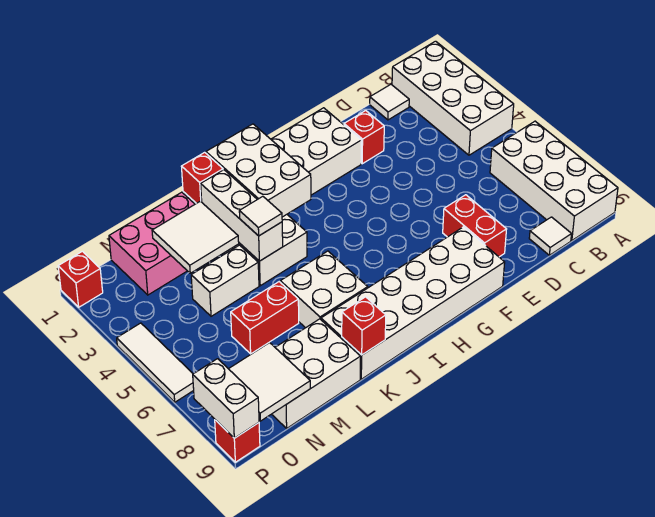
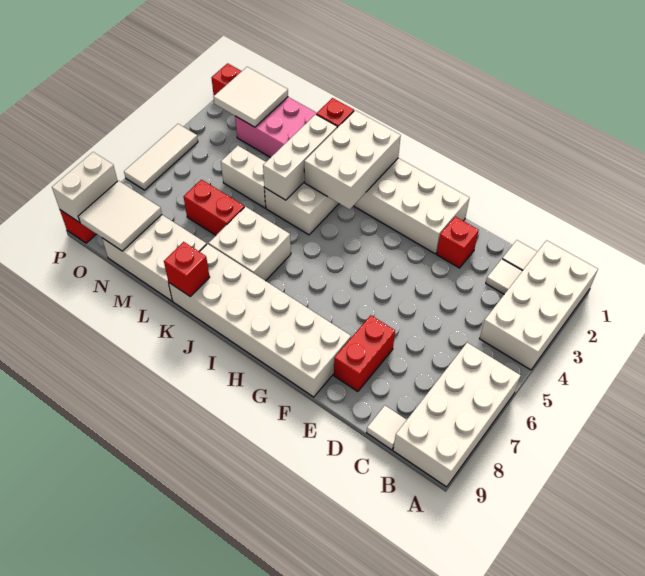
white 1x1 tile [239,196,282,236] -> white 1x1 tile moved to [486,259,522,294]
white 2x2 tile [152,201,239,273] -> white 2x2 tile moved to [214,67,288,127]

